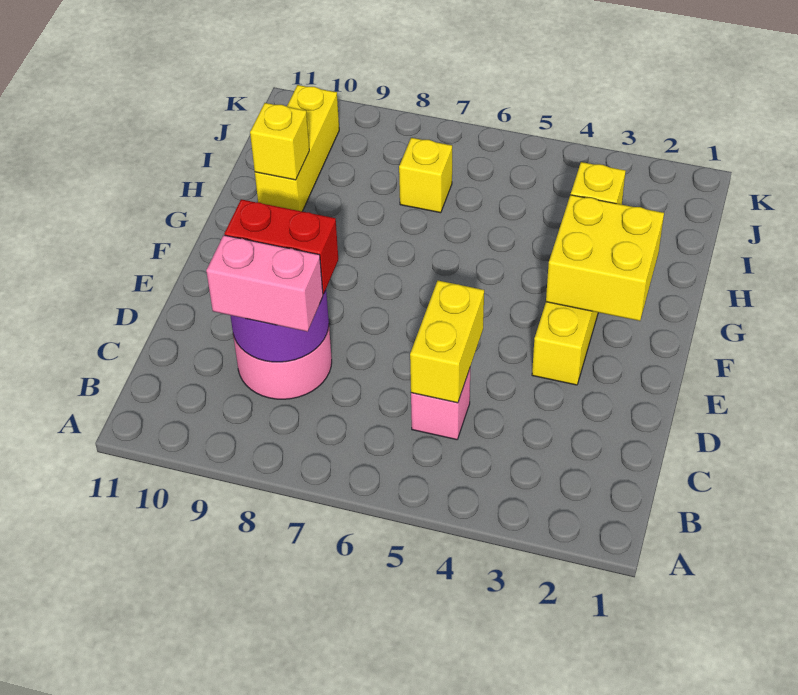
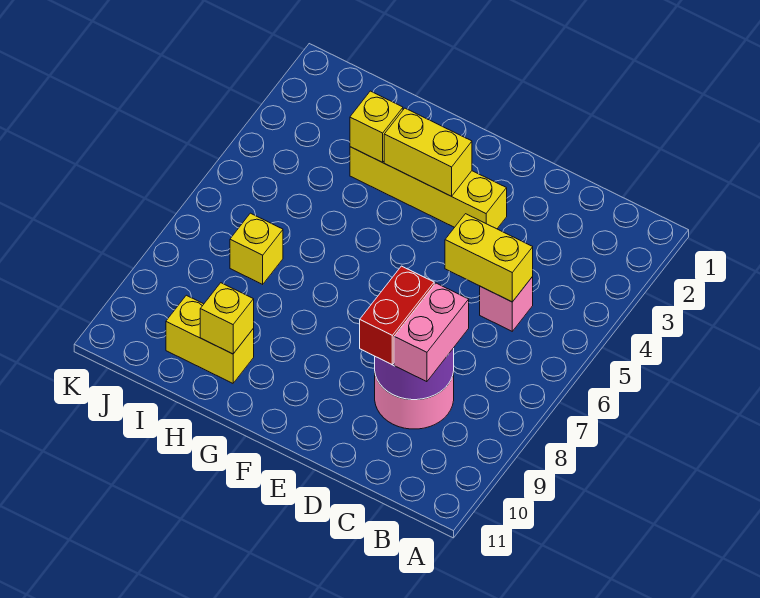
yellow 2x2 brick [546,195,664,321] -> yellow 1x2 brick [384,108,472,196]
yellow 1x3 brick [255,85,339,211] -> yellow 1x2 brick [166,295,254,383]

